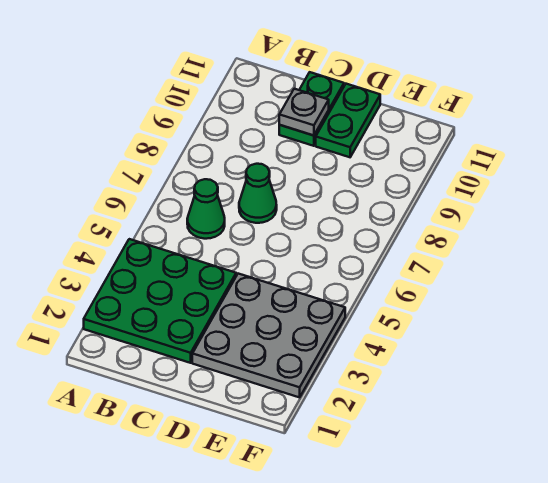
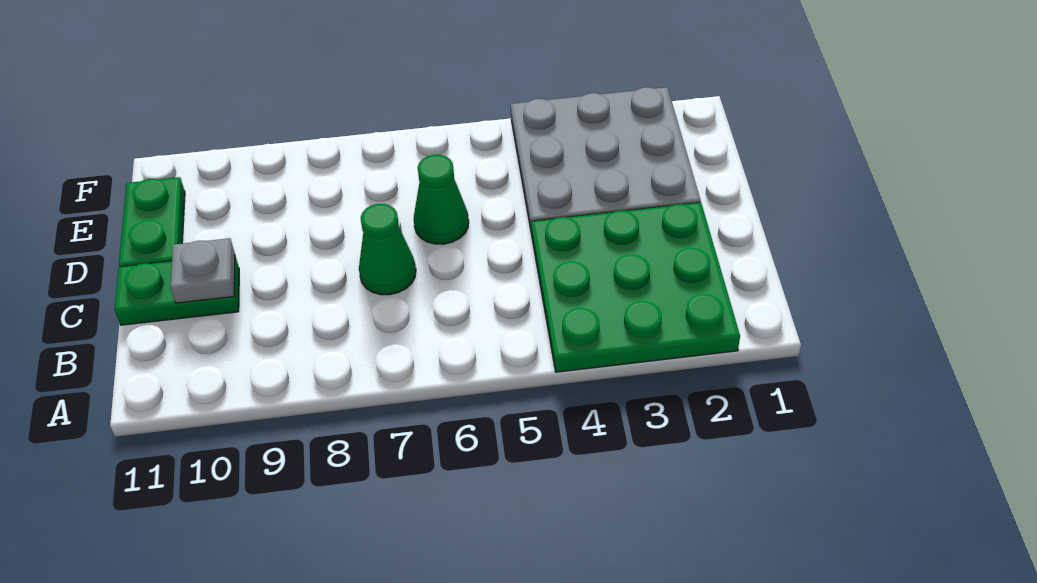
green 1x1 cone [187,179,225,239] -> green 1x1 cone moved to [414,155,469,244]
green 1x2 plate [316,84,380,157] -> green 1x2 plate turned to [119,177,185,267]

